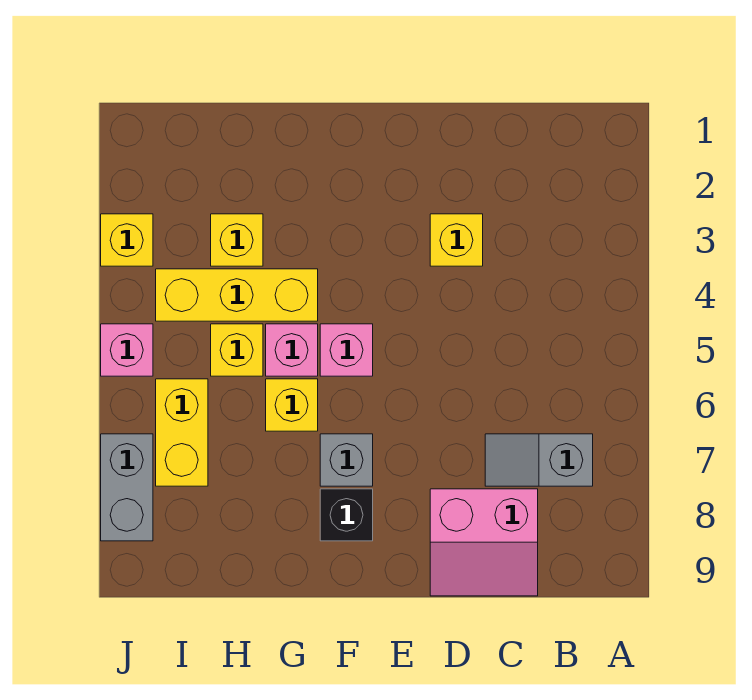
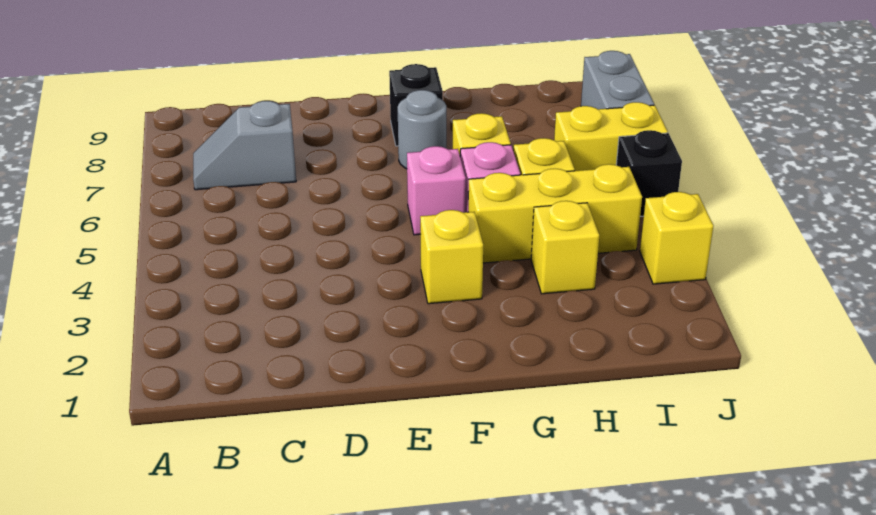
grey 1x2 slope [485,434,593,486] -> grey 1x2 slope turned to [193,101,296,190]
pink 2x2 slope [430,489,538,596] -> none
yellow 1x1 brick [430,214,483,266] -> yellow 1x1 brick moved to [420,210,483,304]
grey 1x1 brick [320,434,373,486] -> grey 1x1 round brick [398,90,446,169]
yellow 1x2 brick [156,379,208,486] -> yellow 1x2 brick turned to [554,102,668,171]
pink 1x1 brick [101,324,153,376] -> black 1x1 brick [616,130,682,216]

